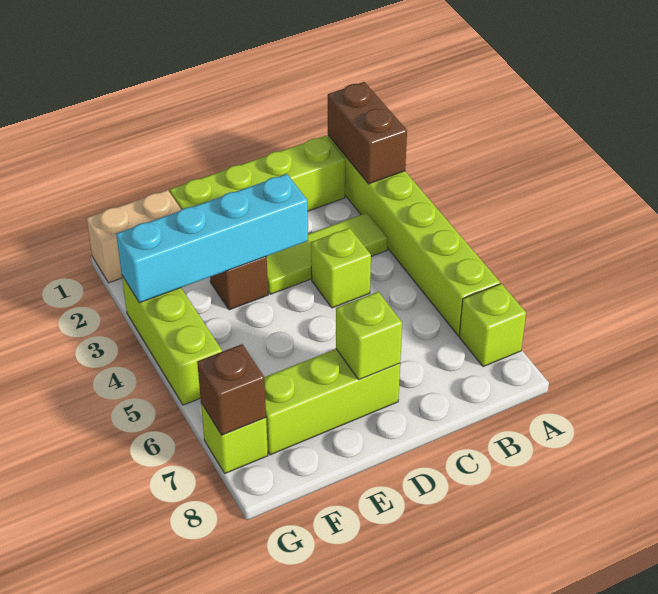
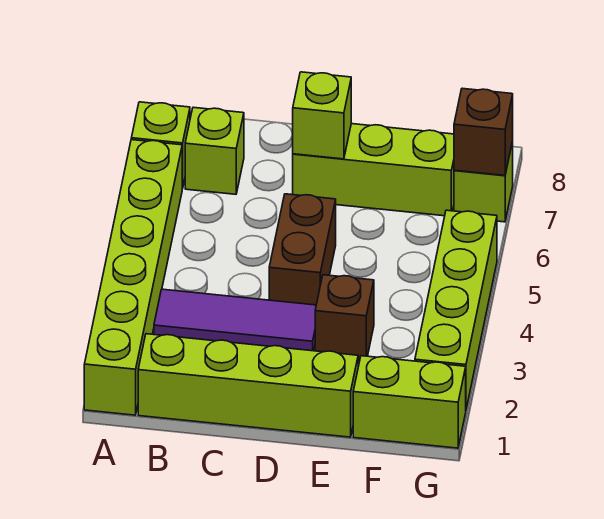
brown 1x2 brick [328,82,407,184] -> brown 1x2 brick moved to [269,194,336,305]
lime 1x3 tile [266,213,388,294] -> purple 1x3 tile [154,289,316,351]
lime 1x1 brick [311,228,371,308] -> lime 1x1 brick moved to [185,107,244,194]
cyan 1x4 brick [116,174,308,303] -> none
tan 1x2 brick [86,190,181,283] -> lime 1x2 brick [353,356,466,448]
lime 1x3 brick [122,276,222,405] -> lime 1x4 brick [415,210,497,409]

